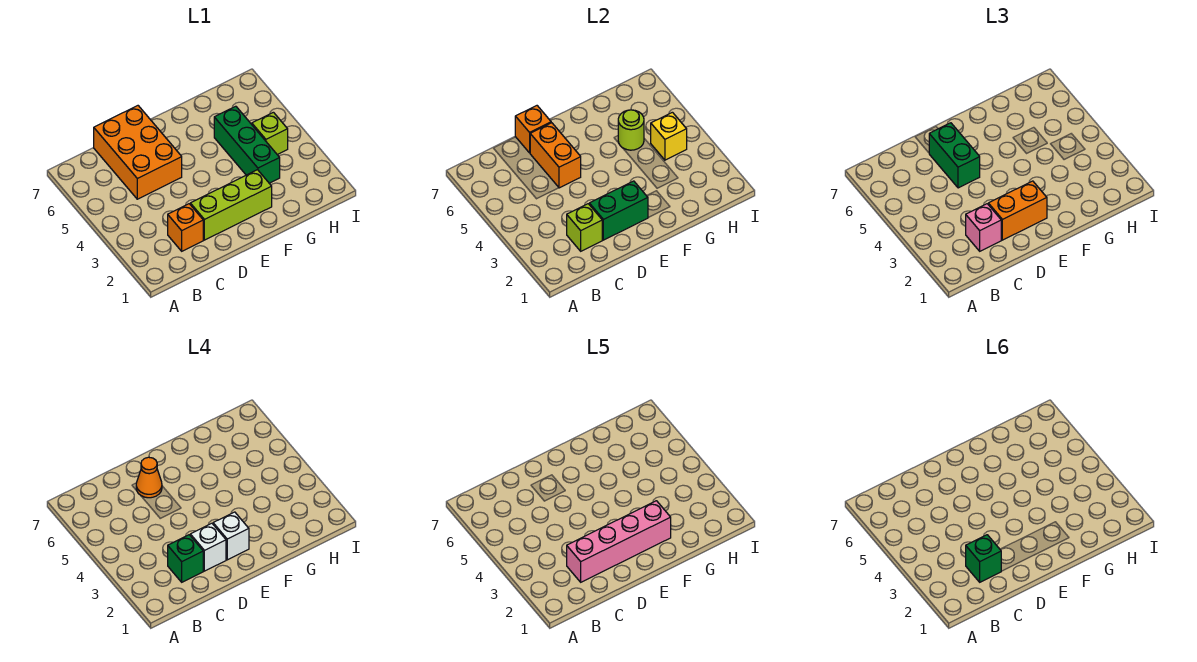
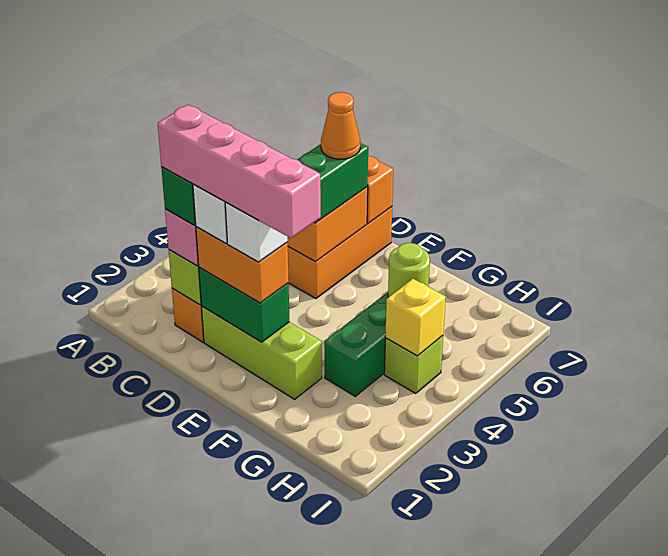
green 1x1 brick [966,535,1001,582] -> none

